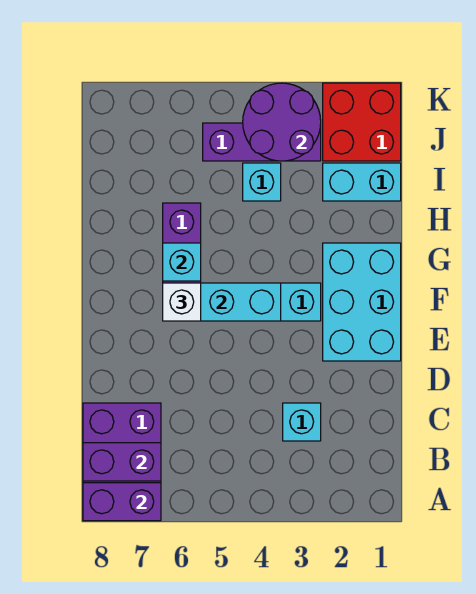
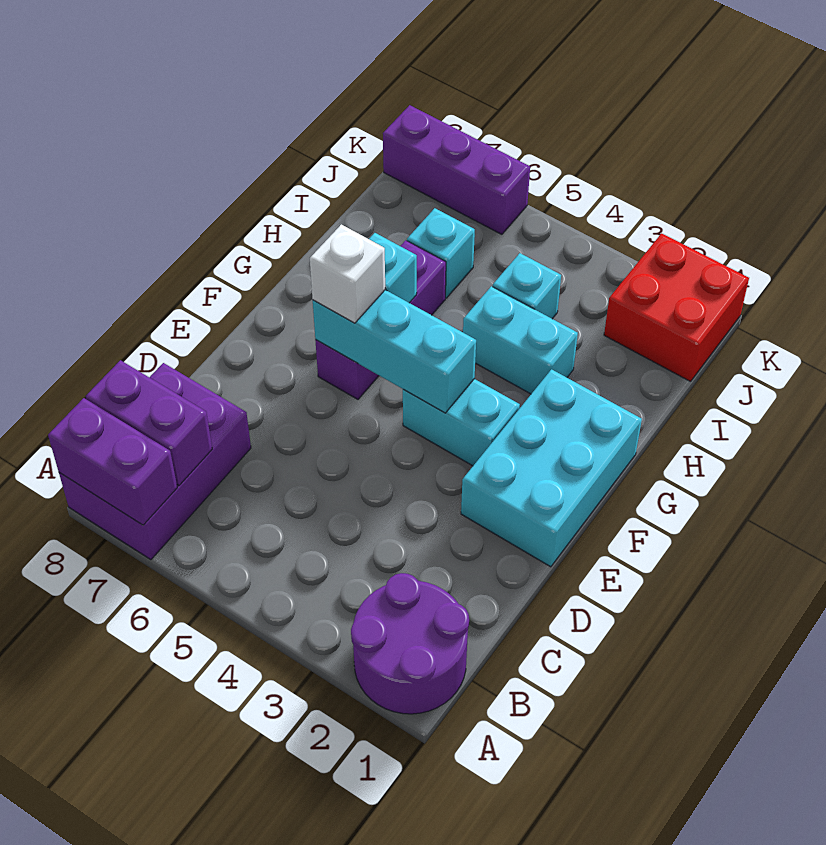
cyan 1x1 brick [283,403,321,441] -> cyan 1x1 brick moved to [407,208,475,298]
cyan 1x2 brick [323,163,401,201] -> cyan 1x2 brick moved to [463,286,578,394]
purple 1x3 brick [203,123,321,161] -> purple 1x3 brick moved to [383,105,530,234]
purple 2x2 round brick [243,83,321,161] -> purple 2x2 round brick moved to [351,573,469,714]

